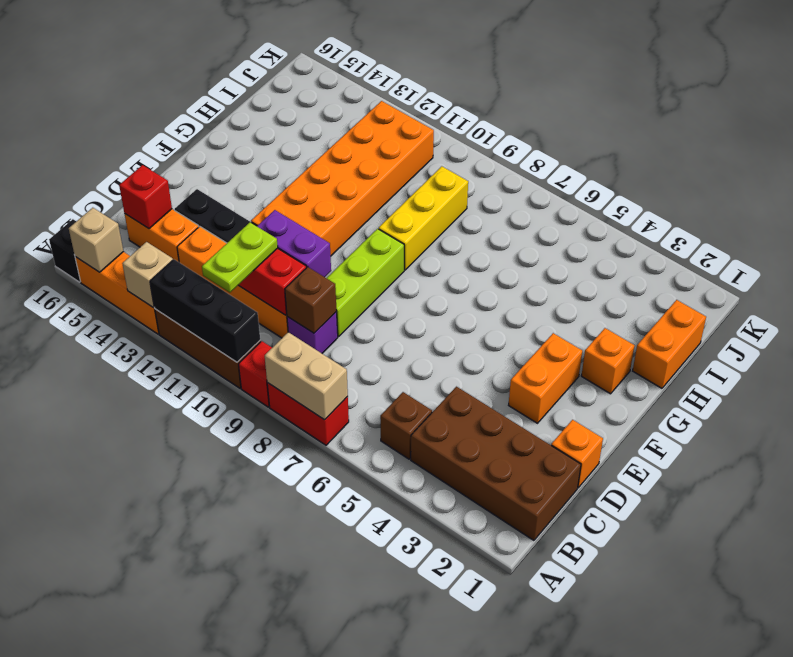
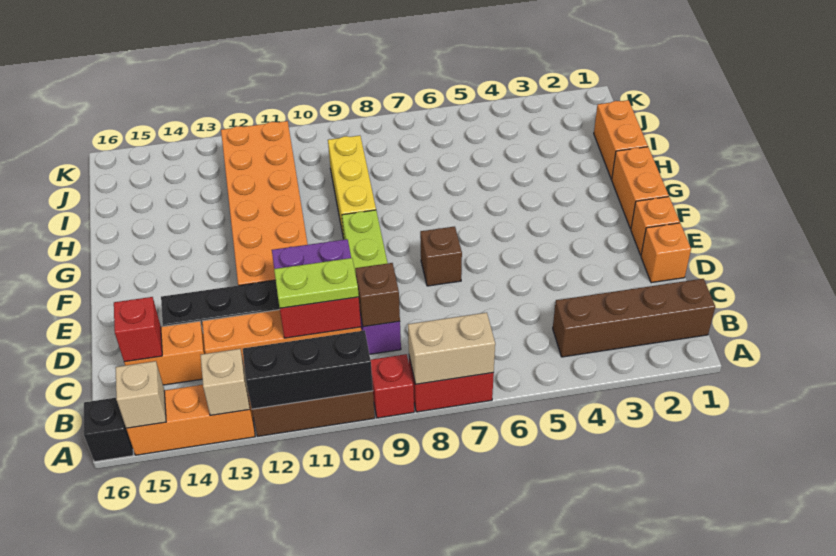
brown 2x4 brick [411,387,581,540] -> brown 1x4 brick [553,279,715,357]
brown 1x1 brick [380,392,432,459] -> brown 1x1 brick moved to [420,227,462,286]
lime 1x2 plate [202,222,278,292] -> lime 1x2 plate turned to [274,258,359,308]
orange 1x2 brick [509,333,582,423] -> orange 1x2 brick moved to [612,147,669,229]
orange 1x1 brick [581,328,634,394] -> orange 1x1 brick moved to [631,197,680,255]

